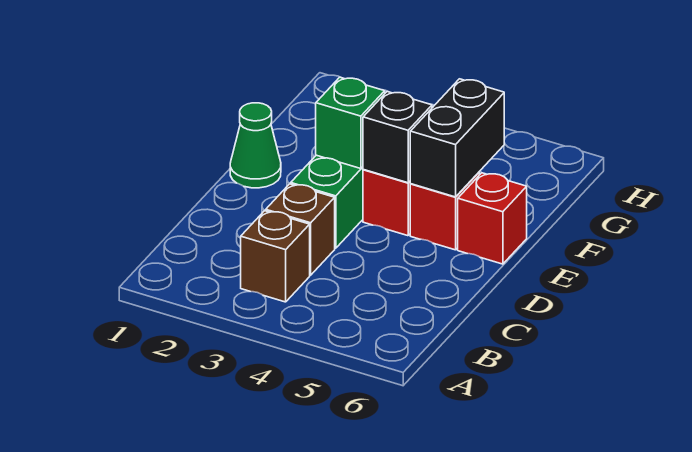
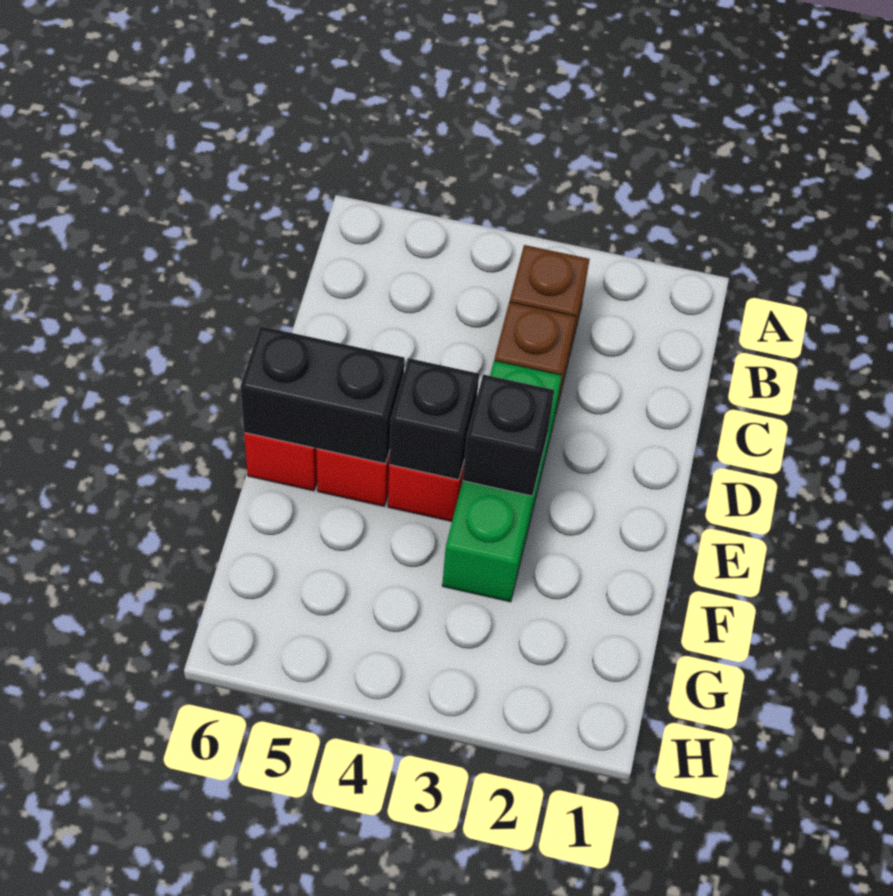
green 1x1 cone [230,103,281,188] -> none
green 1x1 brick [316,77,385,169] -> black 1x1 brick [463,374,554,496]
black 1x2 brick [410,79,504,197] -> black 1x2 brick turned to [240,326,405,464]

